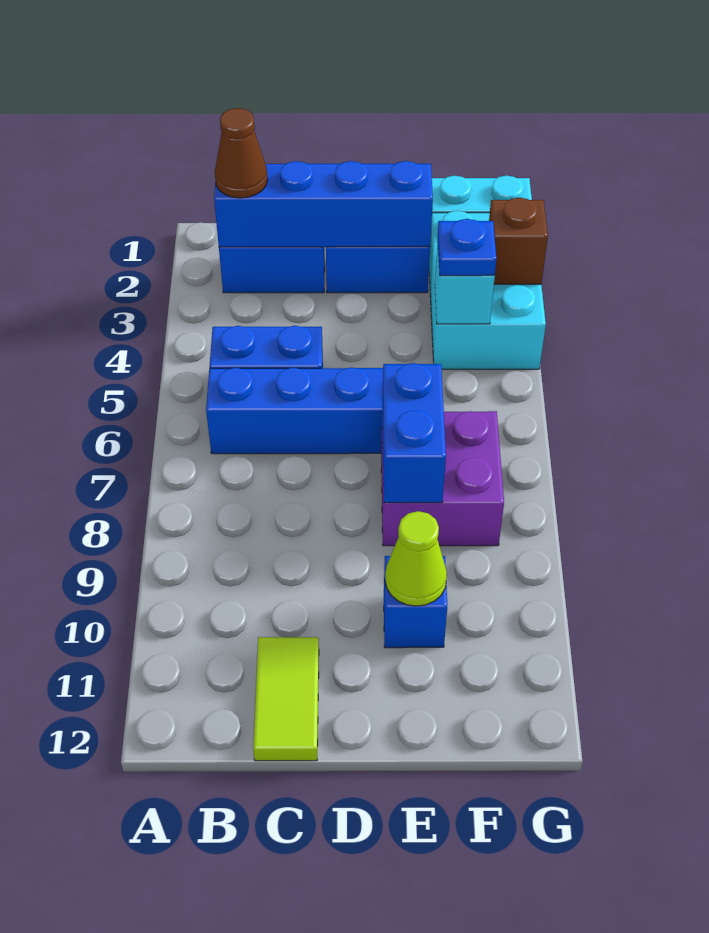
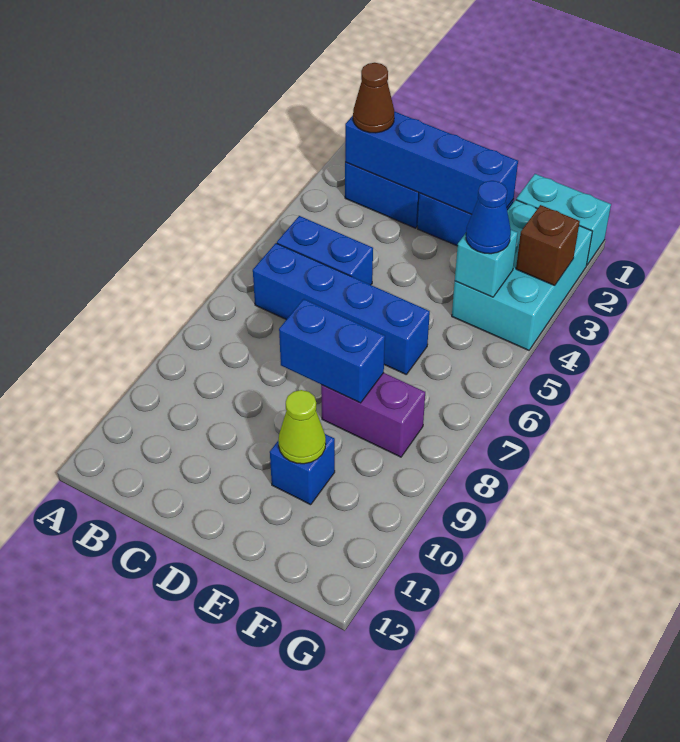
lime 1x2 tile [253,637,319,761] -> none
purple 2x2 brick [381,411,504,546] -> purple 1x2 brick [321,373,425,457]
blue 1x2 brick [382,363,446,503] -> blue 1x2 brick turned to [279,299,385,403]
blue 1x1 plate [438,219,496,276] -> blue 1x1 cone [466,181,511,254]

